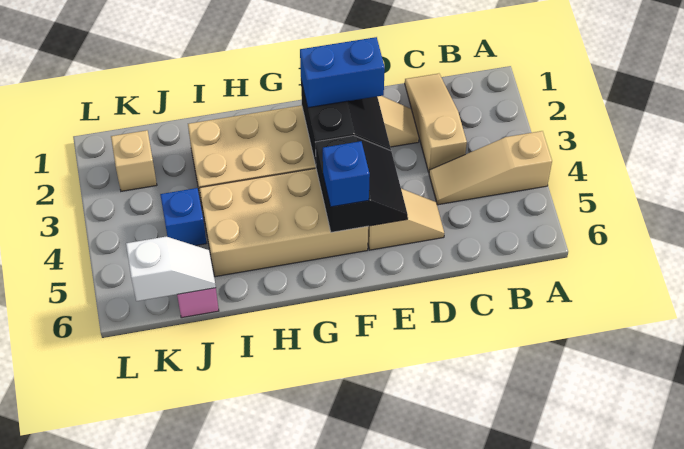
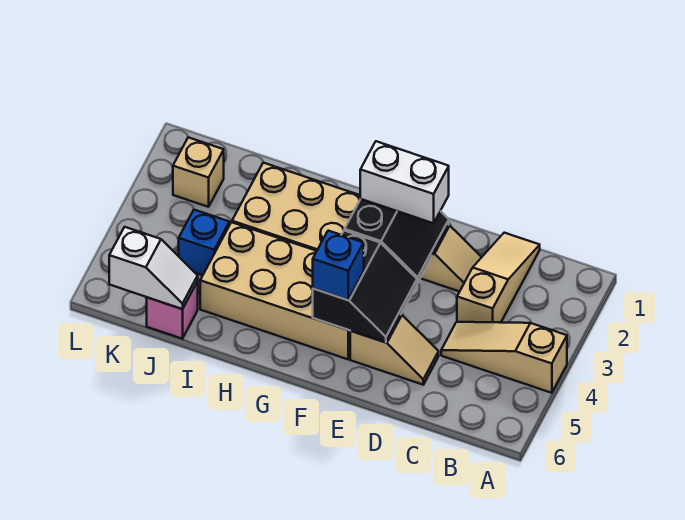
blue 1x2 brick [300,37,385,108] -> white 1x2 brick [360,141,449,223]

